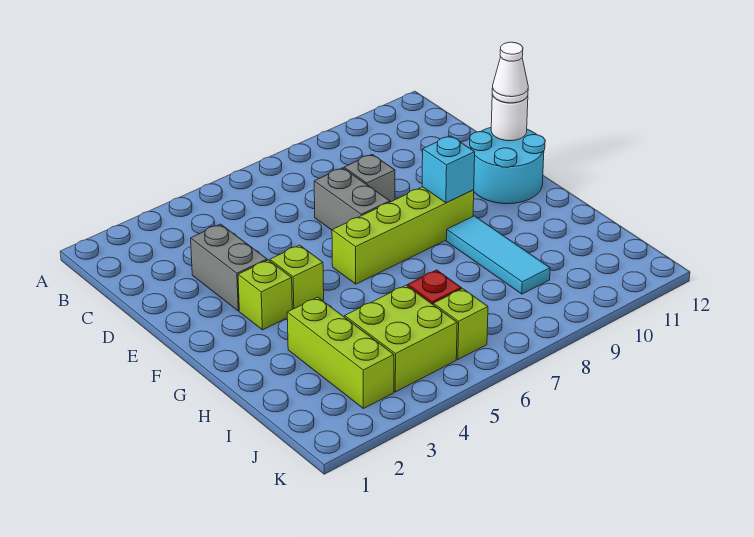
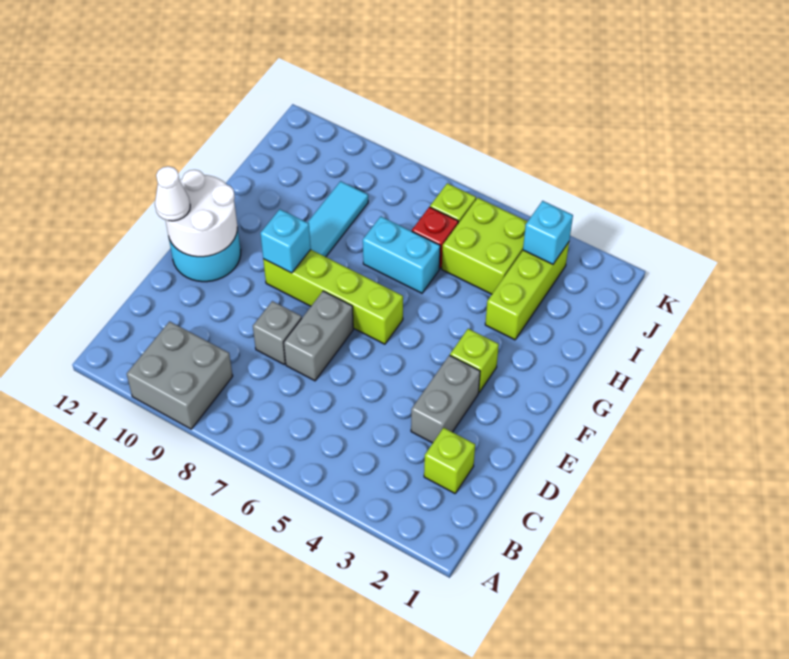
none -> grey 2x2 brick [127,321,233,429]
white 1x1 round brick [491,94,528,141] -> white 2x2 round brick [165,170,238,257]
lime 1x1 brick [270,245,324,309] -> lime 1x1 brick moved to [424,428,475,493]
none -> cyan 1x2 brick [363,216,440,293]
none -> cyan 1x1 brick [523,201,573,264]

